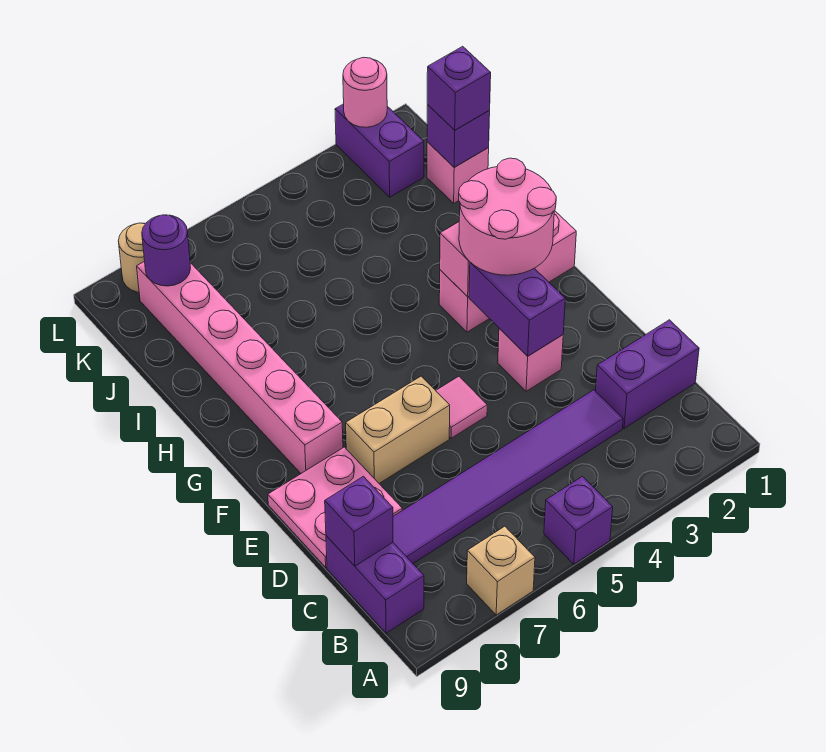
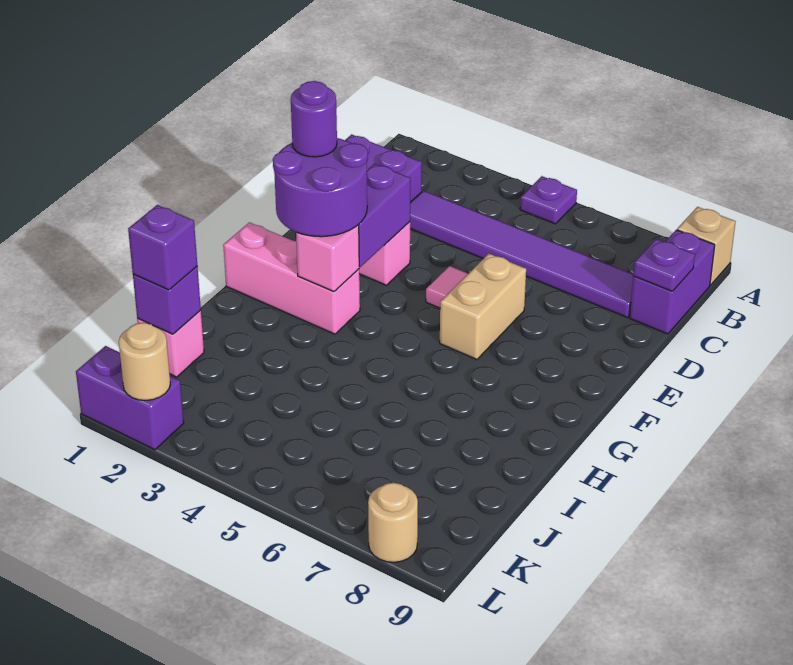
purple 1x1 brick [544,476,613,564] -> purple 1x1 plate [520,176,577,224]
tan 1x1 brick [467,526,535,615] -> tan 1x1 brick moved to [677,207,736,285]
purple 1x1 brick [325,476,393,566] -> purple 1x1 plate [633,239,695,291]
pink 2x2 plate [268,447,402,567] -> none
tan 1x2 brick [346,376,450,483] -> tan 1x2 brick turned to [440,254,526,360]
pink 2x2 round brick [459,158,556,275] -> purple 2x2 round brick [273,138,368,237]
pink 1x6 brick [137,261,343,473] -> none
purple 1x2 brick [335,104,424,197] -> purple 1x2 brick turned to [76,346,184,450]
purple 1x1 round brick [142,215,190,286] -> purple 1x1 round brick moved to [291,81,337,157]
pink 1x1 round brick [343,57,387,127] -> tan 1x1 round brick [119,323,170,400]

